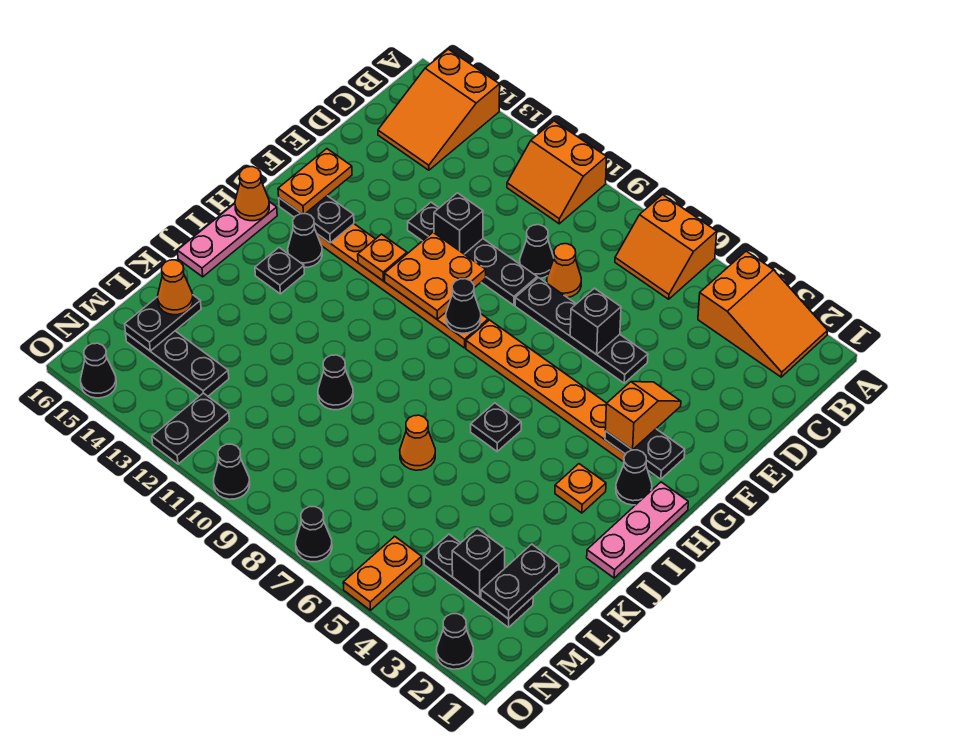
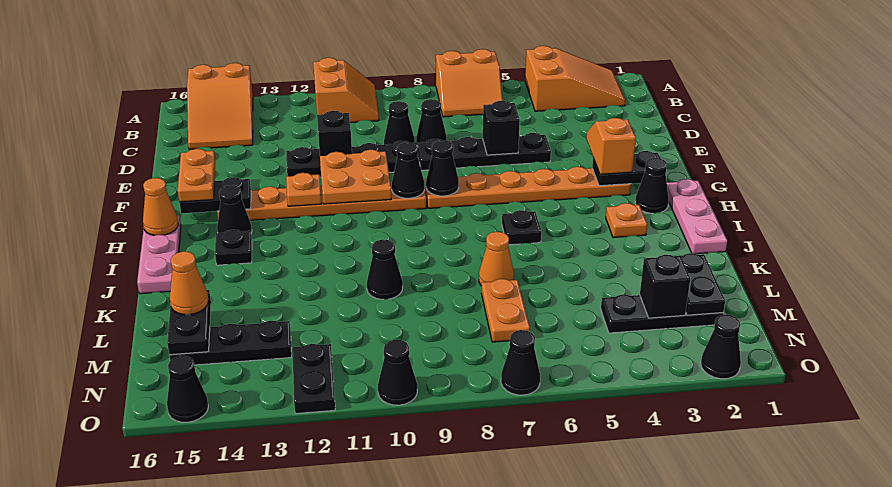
orange 2x2 slope [507,121,607,224] -> orange 2x2 slope turned to [313,58,379,122]
orange 1x1 cone [547,244,581,298] -> black 1x1 cone [416,99,447,147]
none -> black 1x1 cone [426,140,459,196]
orange 1x2 plate [343,536,422,610] -> orange 1x2 plate moved to [482,279,530,342]

